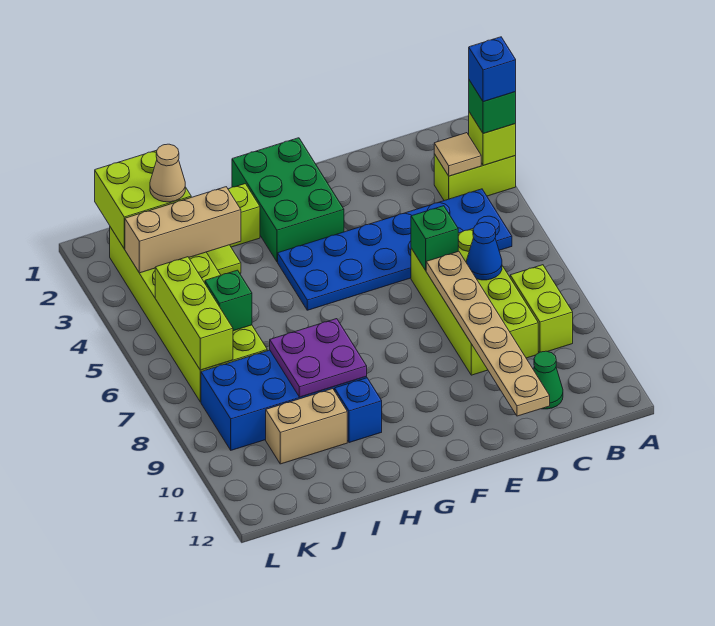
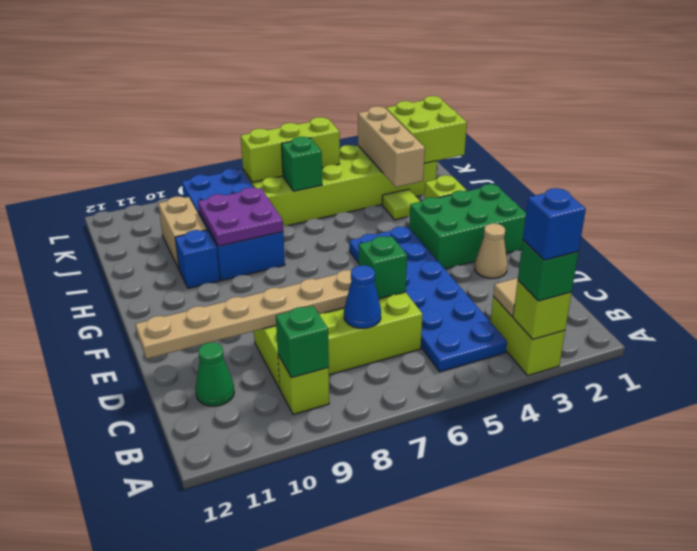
lime 1x2 brick [510,265,573,353] -> lime 1x1 brick [278,355,329,414]
none -> green 1x1 brick [276,306,329,378]
tan 1x1 cone [150,144,185,202] -> tan 1x1 cone moved to [475,223,508,278]

